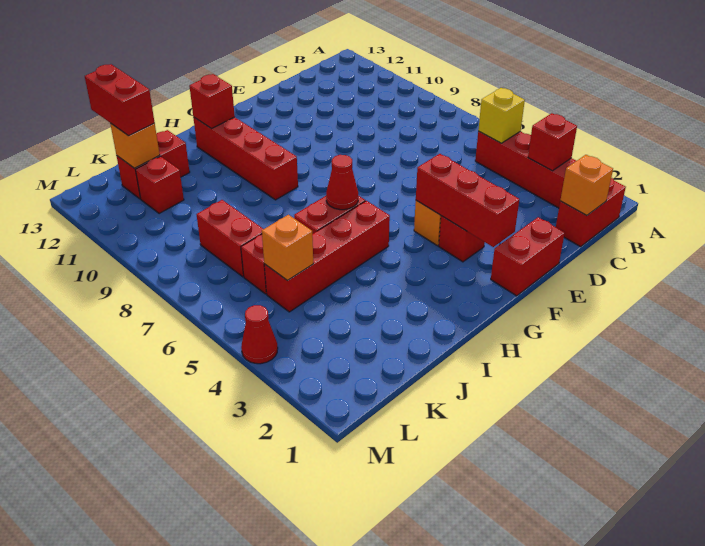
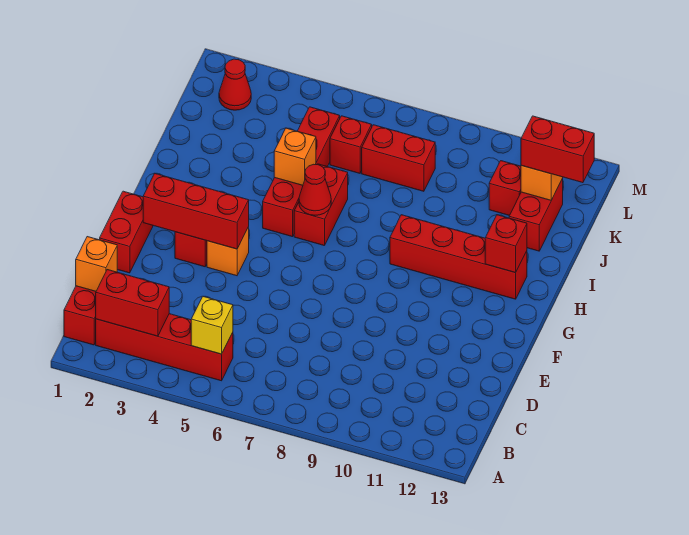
red 1x1 brick [528,113,577,171] -> red 1x2 brick [96,270,169,336]
orange 1x1 brick [262,215,313,281] -> orange 1x1 brick moved to [274,128,316,185]
red 1x1 cone [241,305,278,364] -> red 1x1 cone moved to [219,59,251,110]

